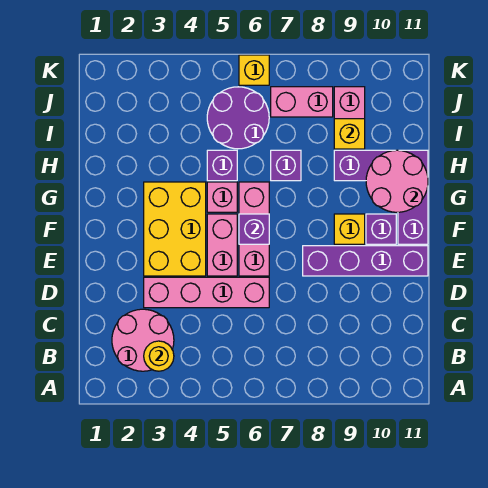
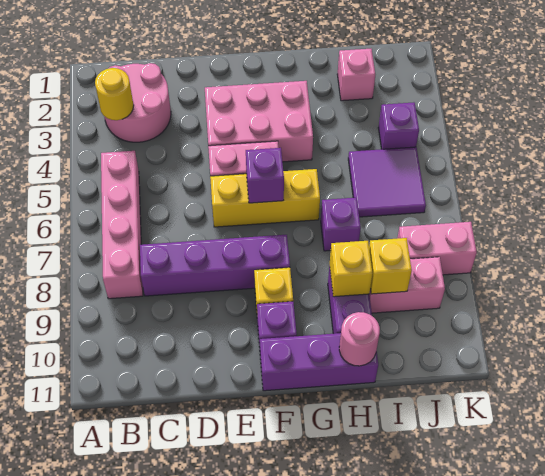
pink 1x4 brick [144,277,269,308] -> pink 1x4 brick moved to [101,151,143,299]
yellow 2x3 brick [144,182,206,276] -> pink 2x3 brick [205,81,313,162]
pink 1x3 brick [239,182,269,276] -> yellow 1x3 brick [210,169,320,227]
purple 1x4 brick [303,246,428,276] -> purple 1x4 brick turned to [140,235,290,296]
pink 1x1 brick [207,182,237,212] -> pink 1x1 brick moved to [337,49,375,101]
pink 2x2 round brick [366,150,428,212] -> pink 1x1 round brick [339,312,380,366]
purple 1x1 brick [207,150,237,181] -> purple 1x1 brick moved to [378,102,419,149]
purple 2x2 round brick [207,87,269,149] -> purple 2x2 tile [348,147,426,217]
pink 1x2 brick [271,87,333,117] -> pink 1x2 brick turned to [398,222,477,275]
yellow 1x1 brick [239,55,269,85] -> yellow 1x1 brick moved to [330,241,372,297]

